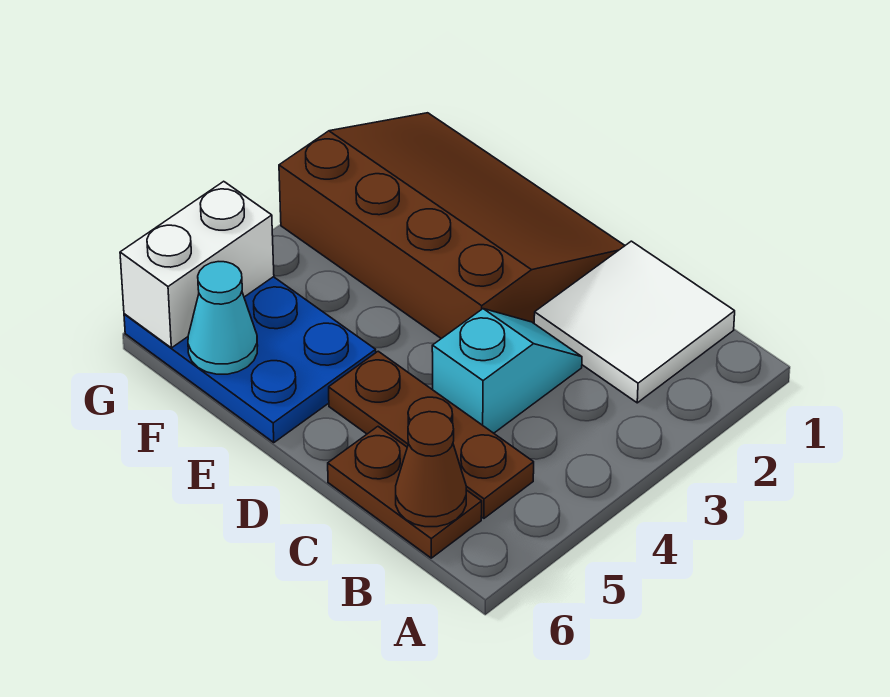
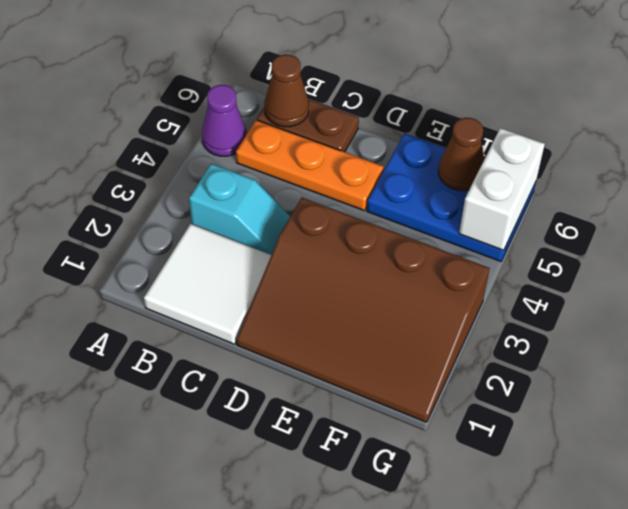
none -> purple 1x1 cone [202,85,246,156]
brown 1x3 plate [329,351,534,518] -> orange 1x3 plate [236,120,384,211]
cyan 1x2 slope [432,309,582,433] -> cyan 1x2 slope turned to [189,164,290,255]
cyan 1x1 cone [188,262,258,374] -> brown 1x1 cone [438,118,484,191]

